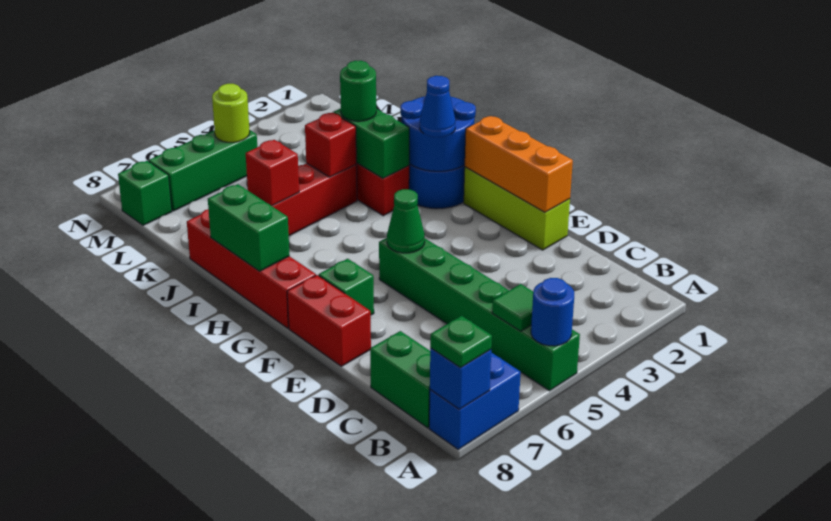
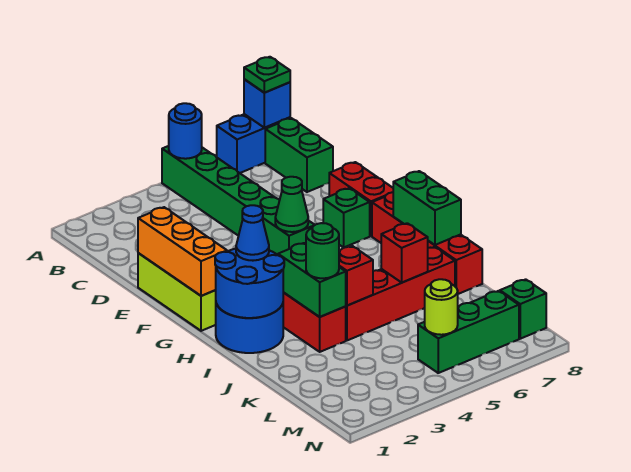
green 1x1 tile [492,284,533,331] -> none

